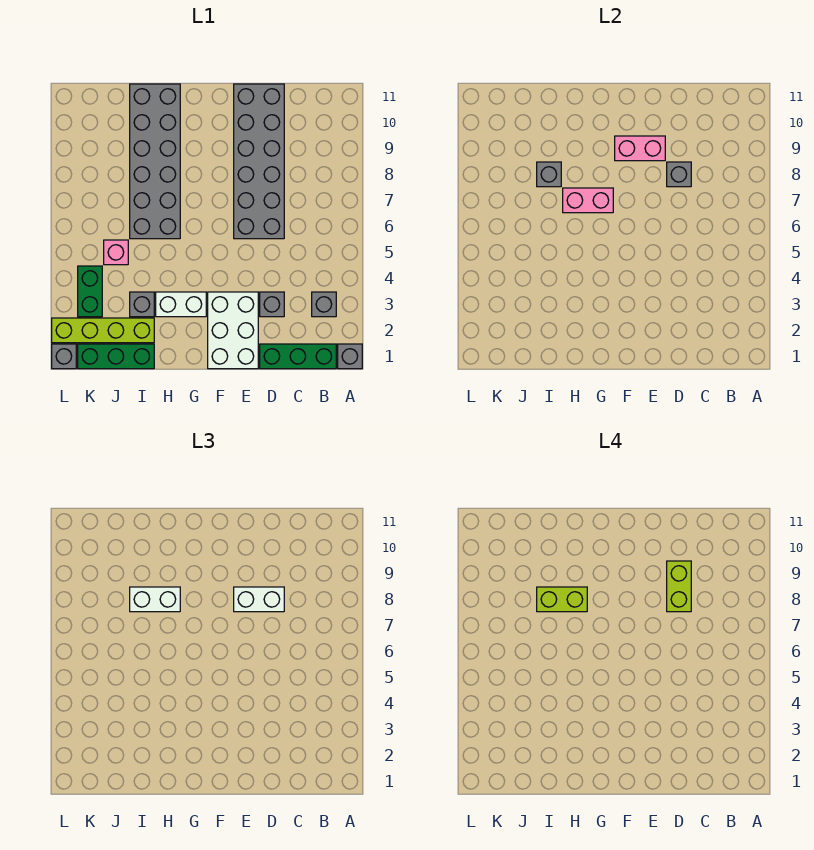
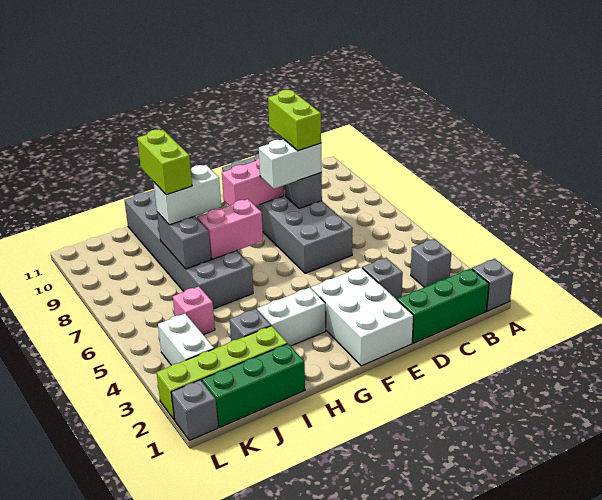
lime 1x2 brick [537,587,587,612] -> lime 1x2 brick turned to [137,129,192,195]
grey 1x1 brick [537,162,561,187] -> grey 1x2 brick [157,212,211,269]
green 1x2 brick [78,266,102,317] -> white 1x2 brick [158,314,214,365]

